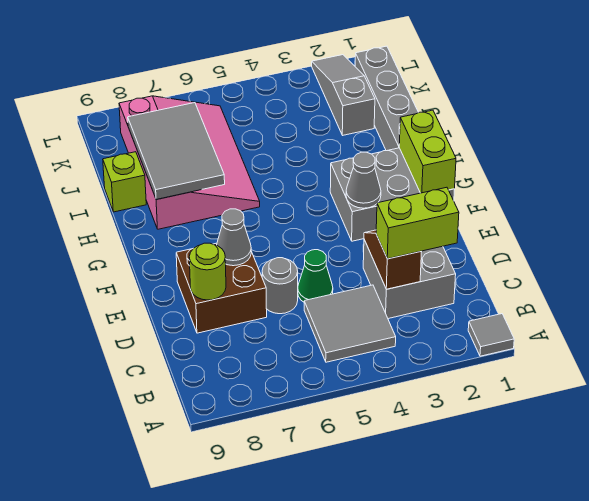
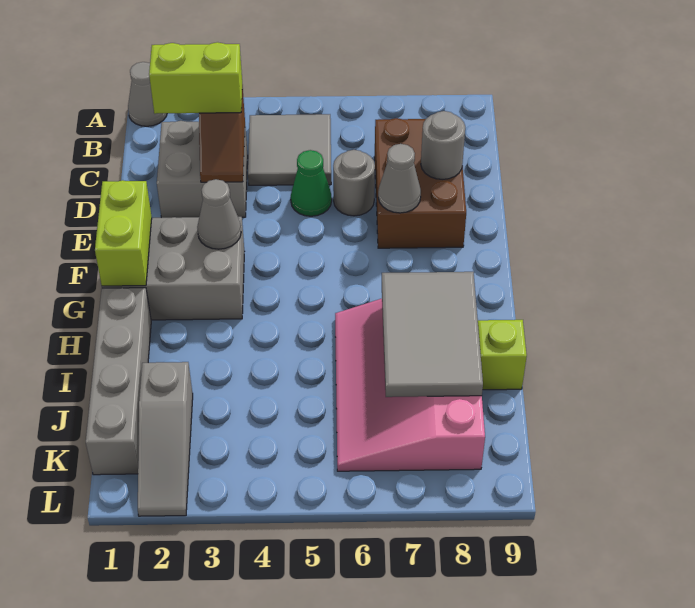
grey 1x1 tile [468,314,514,356] -> grey 1x1 cone [128,62,167,126]
brown 2x2 brick [176,243,267,333] -> brown 2x3 brick [375,118,466,248]
lime 1x1 round brick [189,243,226,300] -> grey 1x1 round brick [421,111,465,179]

